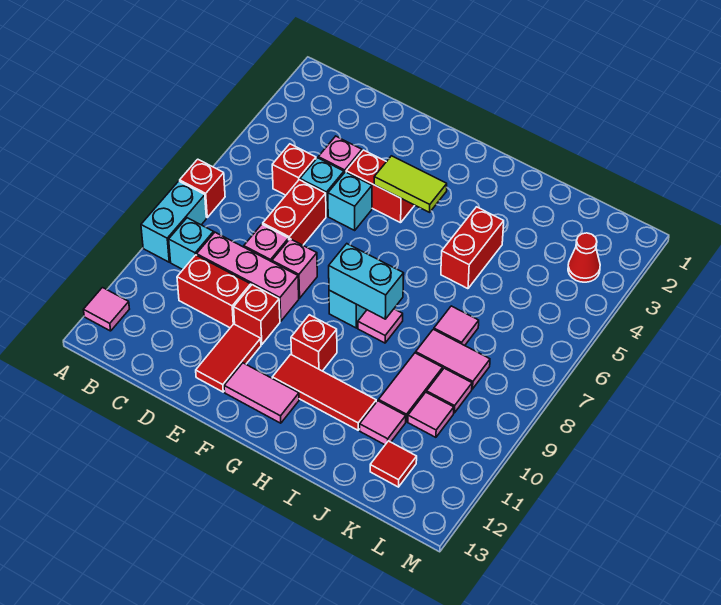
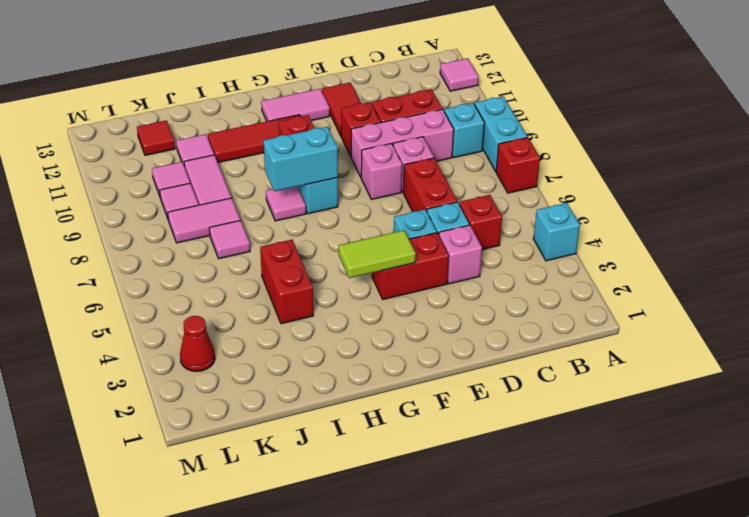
none -> cyan 1x1 brick [533,203,580,261]

